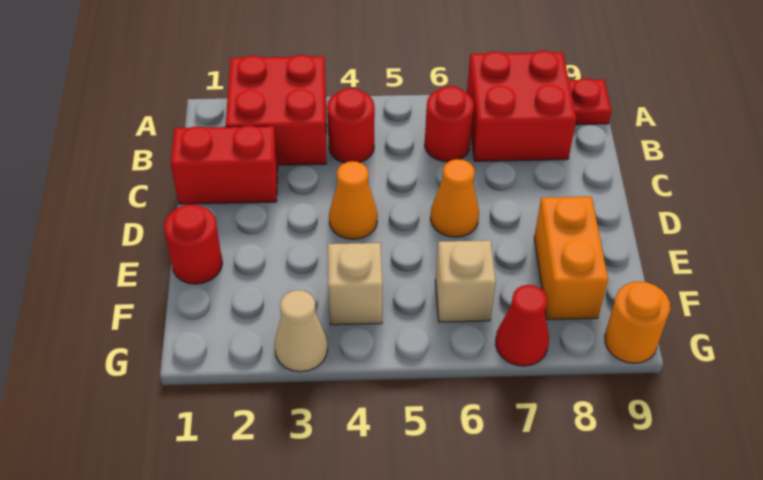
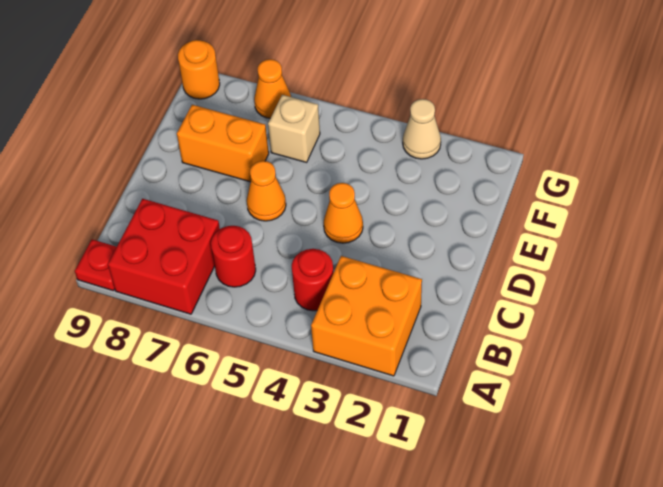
red 2x2 brick [226,55,326,165] -> orange 2x2 brick [311,256,422,376]
red 1x2 brick [171,125,278,204] -> none
red 1x1 round brick [164,205,222,284] -> none
orange 1x2 brick [534,197,608,320] -> orange 1x2 brick turned to [177,105,269,182]
tan 1x1 brick [328,243,382,325] -> none
red 1x1 cone [496,285,549,366] -> orange 1x1 cone [254,59,291,118]

